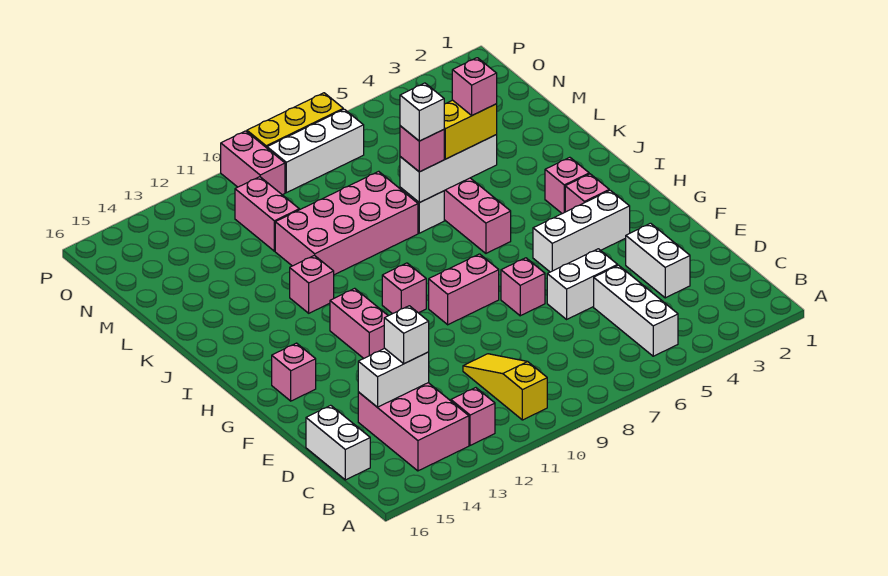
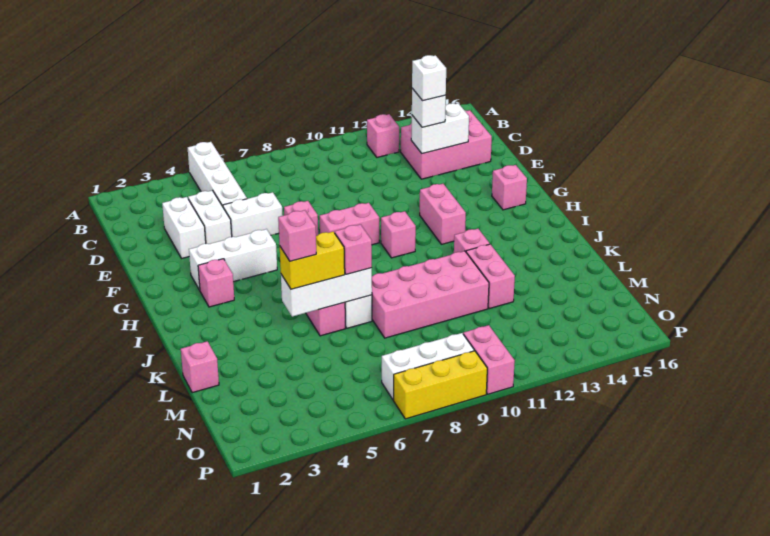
white 1x3 brick [594,265,678,356] -> white 1x4 brick [188,142,247,206]
yellow 1x3 slope [463,354,547,420] -> none
pink 2x3 brick [358,383,469,471] -> pink 2x3 brick turned to [401,110,492,179]
white 1x2 brick [306,405,370,480] -> white 1x2 brick moved to [188,190,232,244]
pink 1x1 brick [545,157,589,214] -> pink 1x1 brick moved to [181,341,219,393]
white 1x1 brick [400,83,444,141] -> white 1x1 brick moved to [412,55,446,101]
pink 1x2 brick [235,177,299,251] -> pink 1x2 brick moved to [466,244,515,309]

